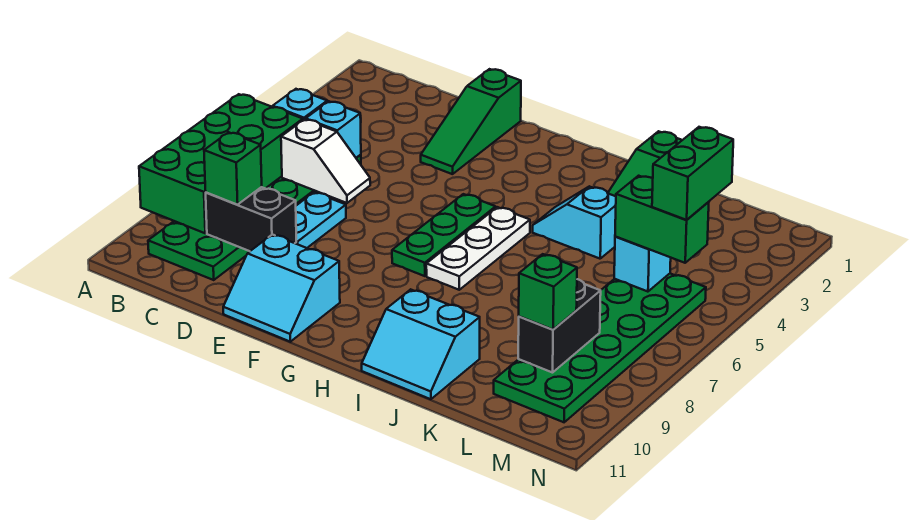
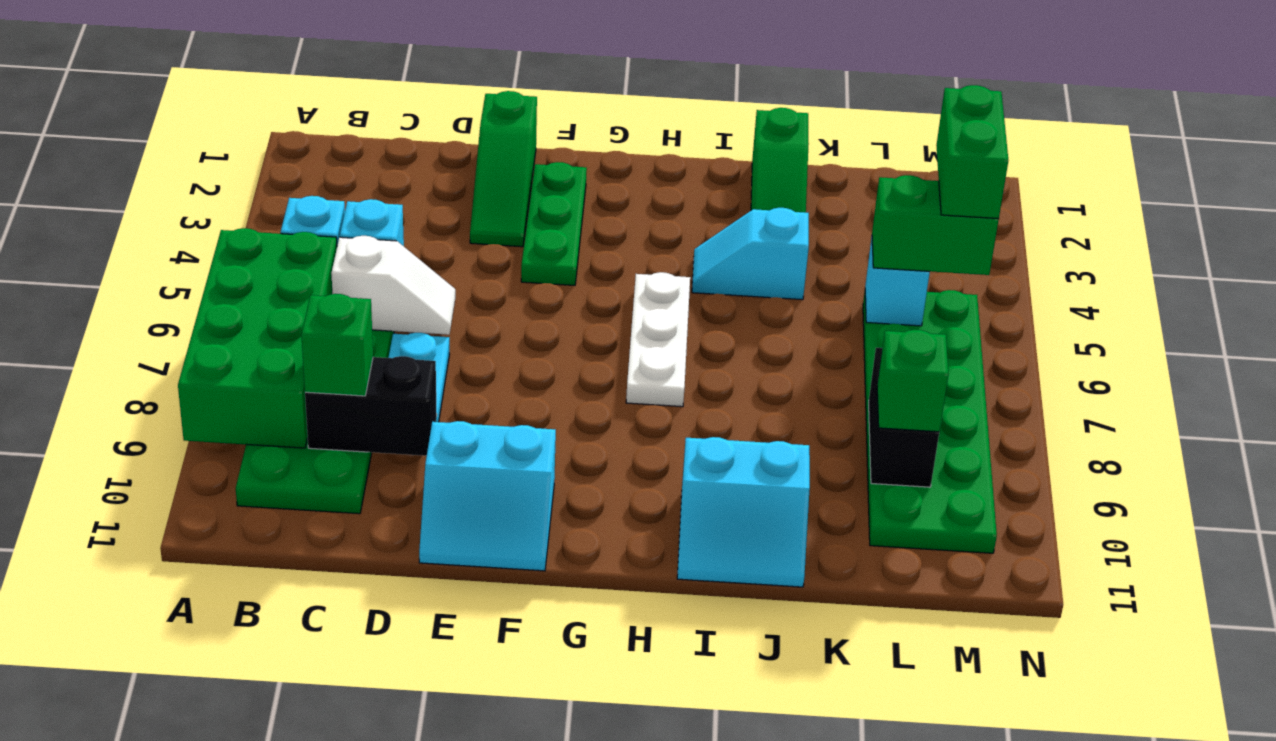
green 1x3 plate [392,194,496,276] -> green 1x3 plate moved to [521,162,587,285]

